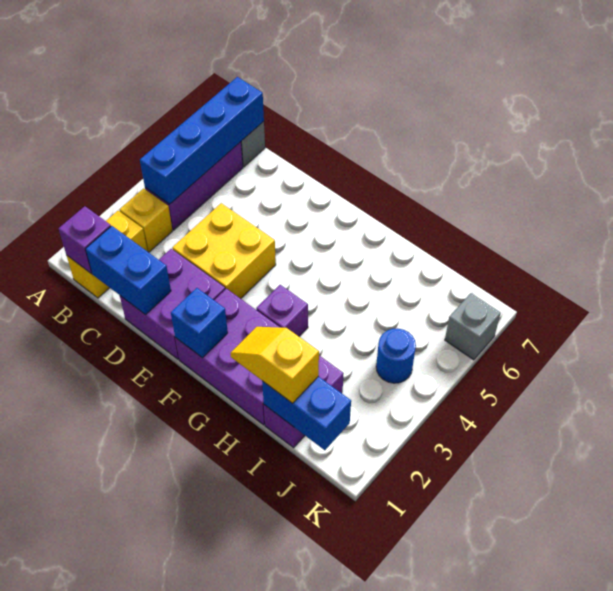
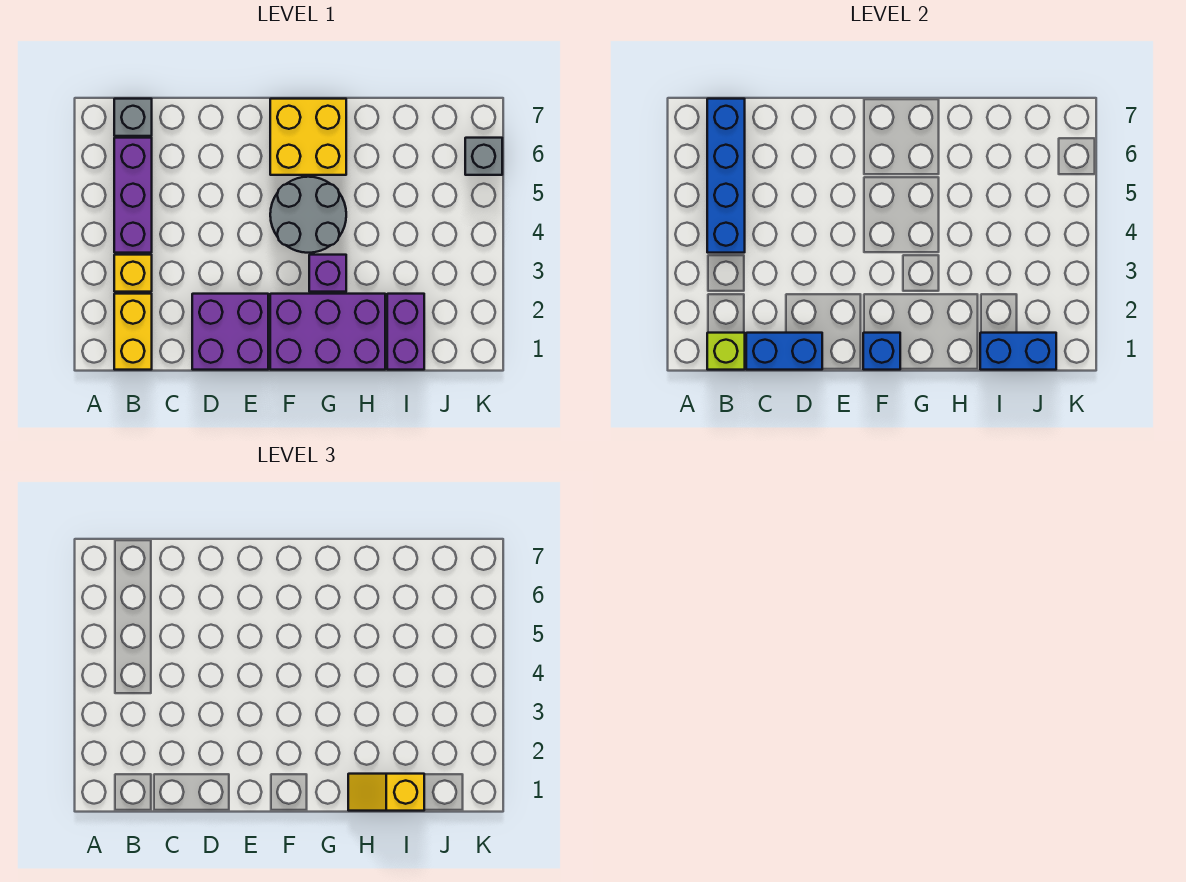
purple 1x1 brick [59,206,111,274] -> lime 1x1 brick [707,333,745,370]
yellow 2x2 brick [172,203,276,299] -> yellow 2x2 brick moved to [270,99,346,175]
none -> grey 2x2 round brick [270,177,346,253]
blue 1x1 round brick [376,328,416,383] -> none

